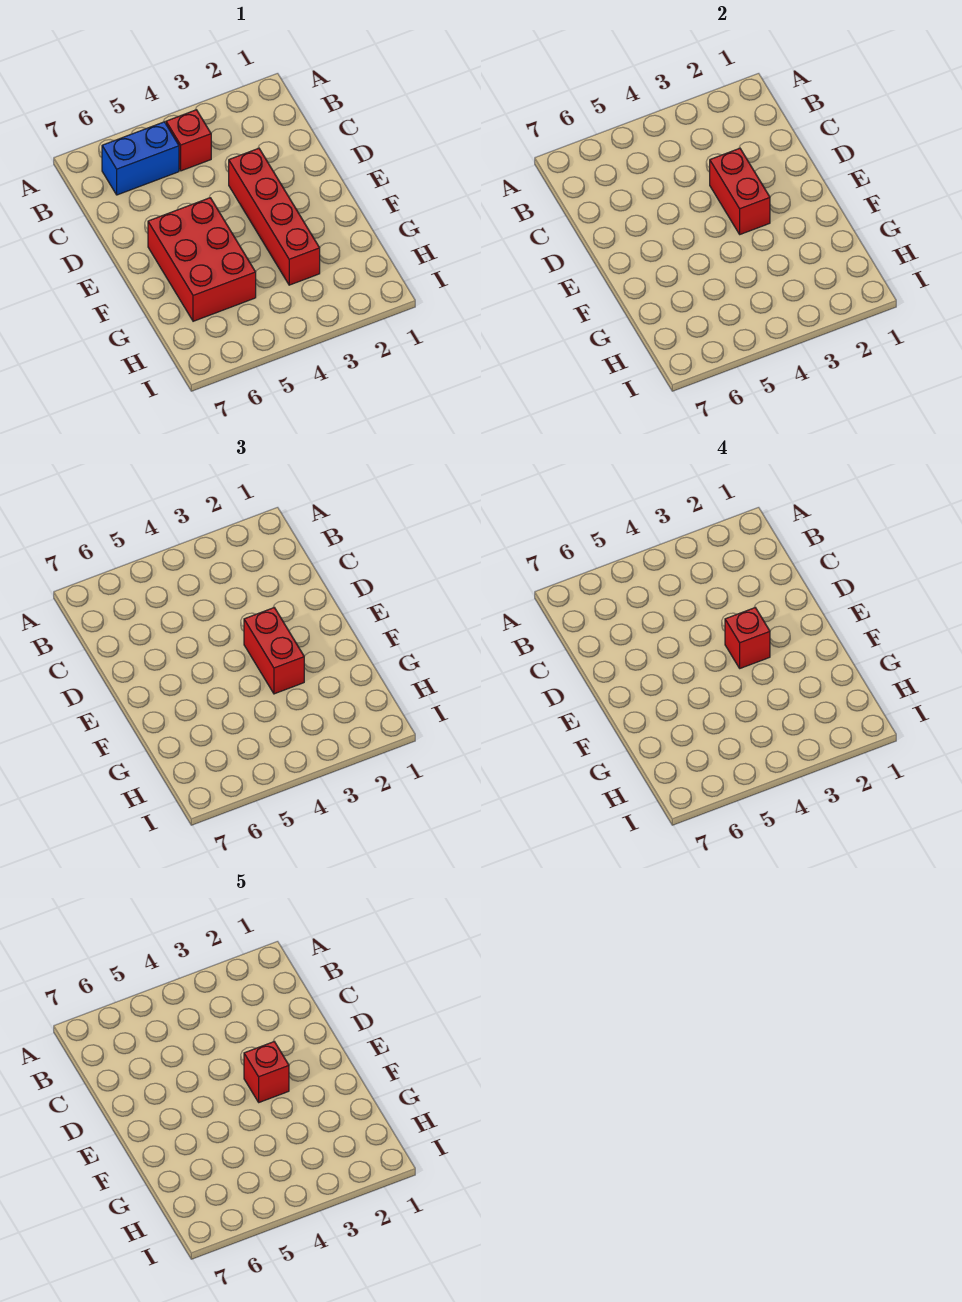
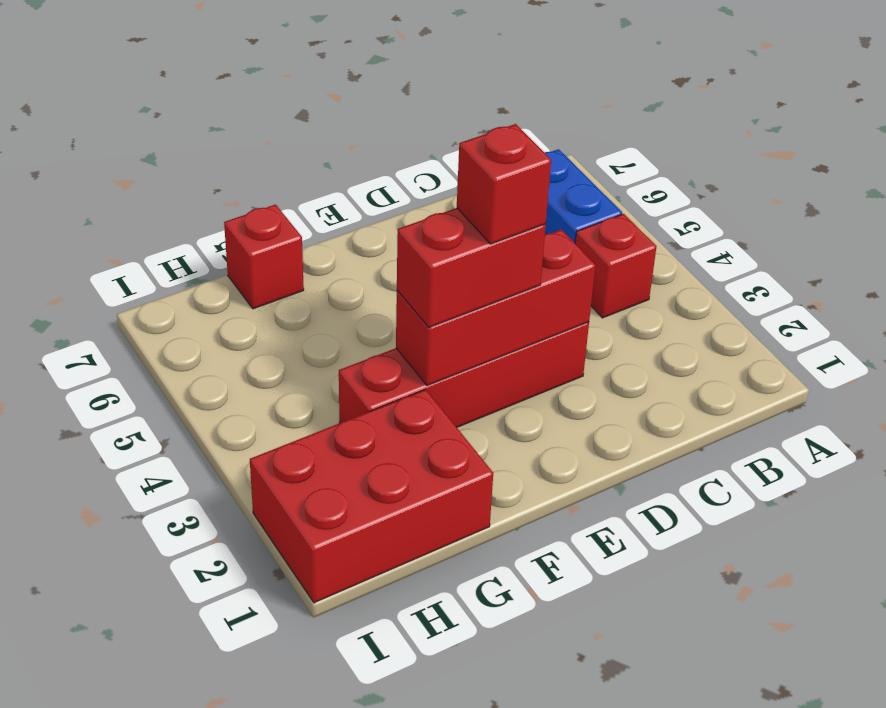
red 1x2 brick [710,148,770,234] -> red 1x3 brick [396,230,595,385]
red 1x1 brick [244,1042,289,1102] -> red 1x1 brick moved to [224,205,304,309]
red 2x3 brick [148,198,256,321] -> red 2x3 brick moved to [250,390,493,603]

